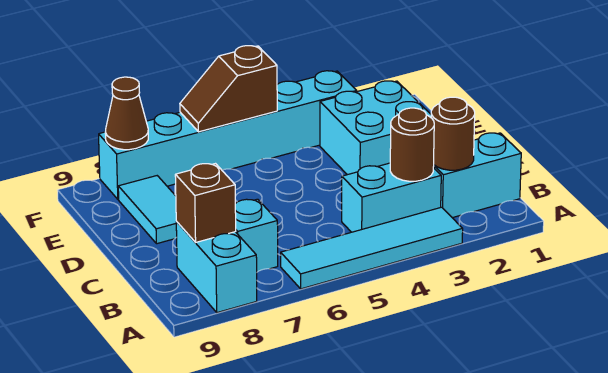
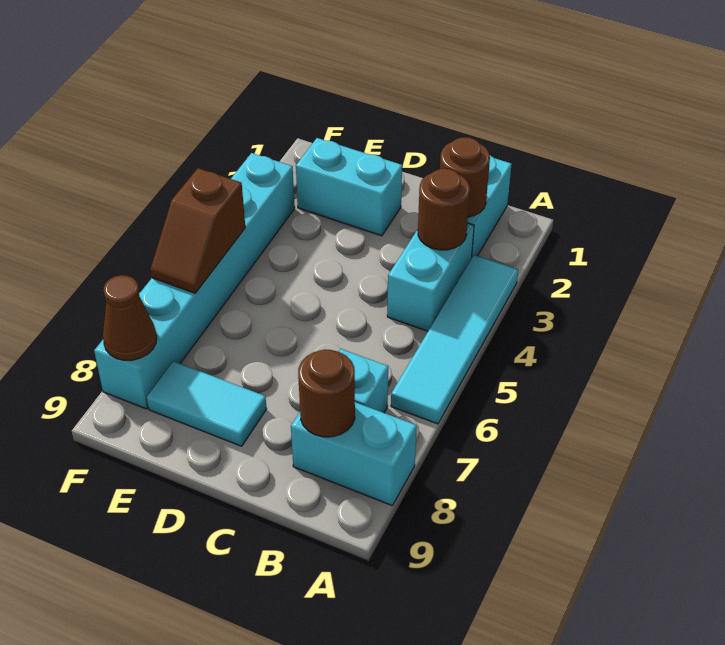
brown 1x1 brick [175,164,236,243] -> brown 1x1 round brick [298,349,355,437]
cyan 2x2 brick [320,81,431,175] -> cyan 1x2 brick [296,138,402,236]

